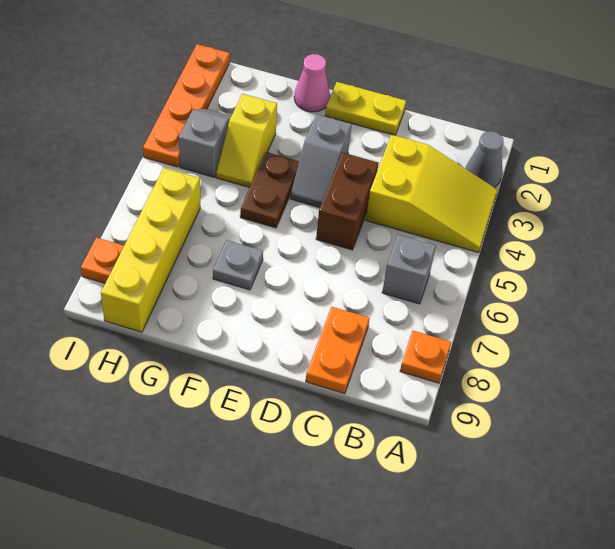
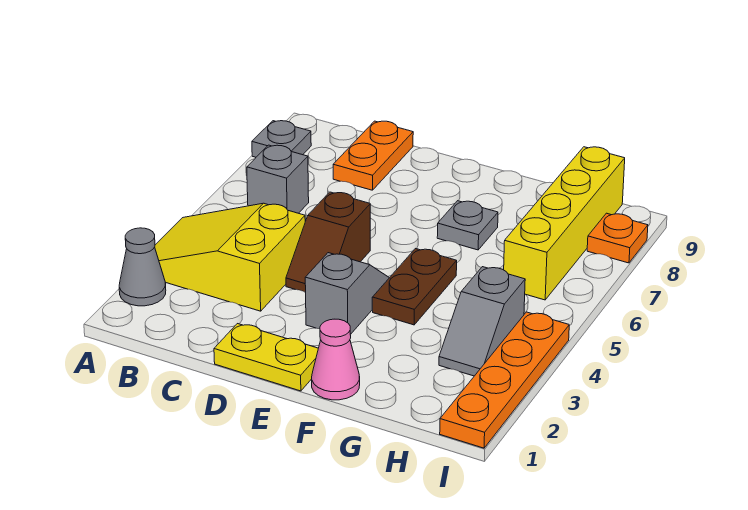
orange 1x1 plate [400,331,451,383] -> grey 1x1 plate [252,121,311,157]
brown 1x2 brick [316,153,378,250] -> brown 1x2 slope [286,192,370,293]
yellow 1x2 slope [216,94,277,187] -> none

